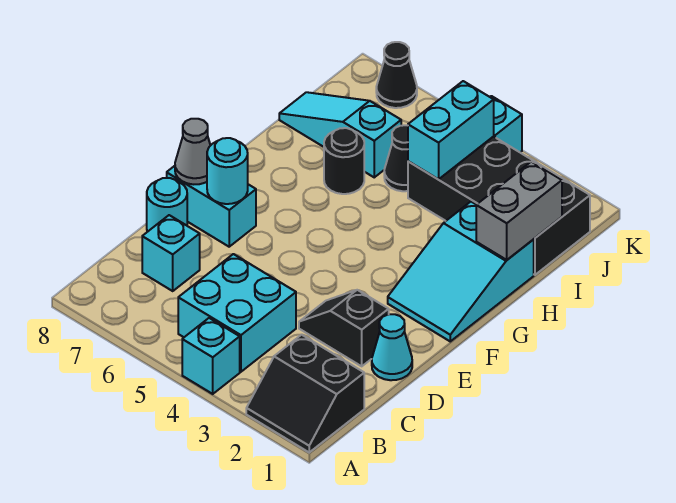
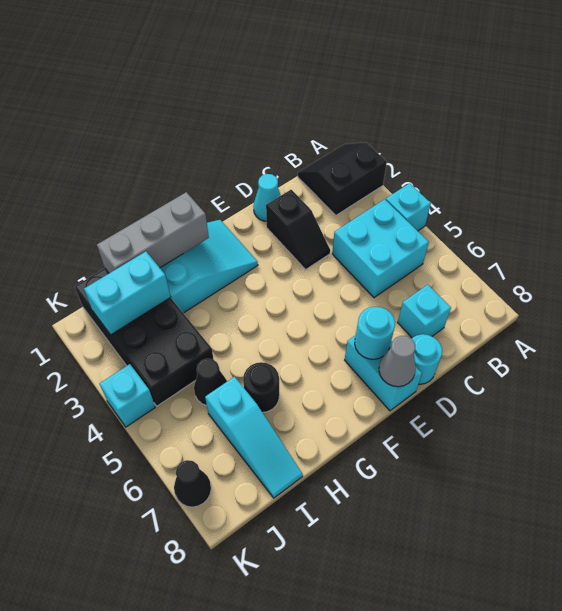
black 2x2 slope [246,335,364,452] -> black 2x2 slope turned to [297,142,387,215]
grey 1x2 brick [476,162,562,260] -> grey 1x3 brick [97,192,209,273]
cyan 1x2 brick [408,81,494,179] -> cyan 1x2 brick moved to [84,252,170,335]

